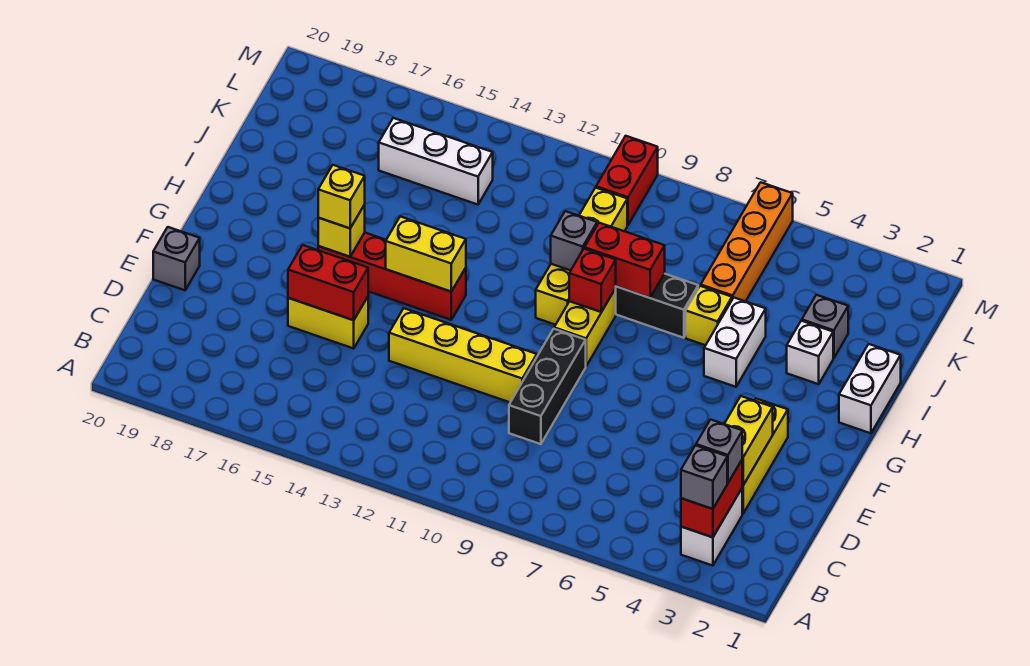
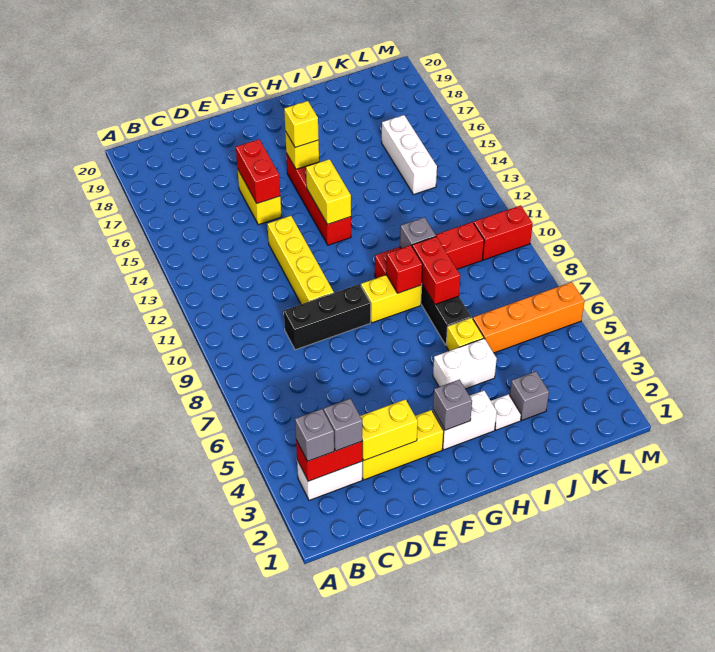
grey 1x1 brick [153,227,200,290] -> grey 1x1 brick moved to [433,380,472,430]
white 1x2 brick [839,344,901,433] -> white 1x2 brick moved to [433,391,497,450]
yellow 1x4 brick [536,188,627,325] -> red 1x4 brick [375,222,484,278]
white 1x1 brick [787,321,833,384] -> white 1x1 plate [491,394,521,430]

